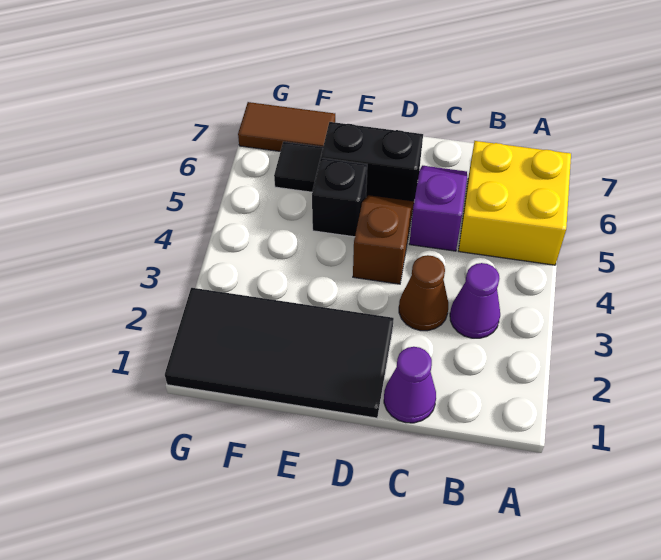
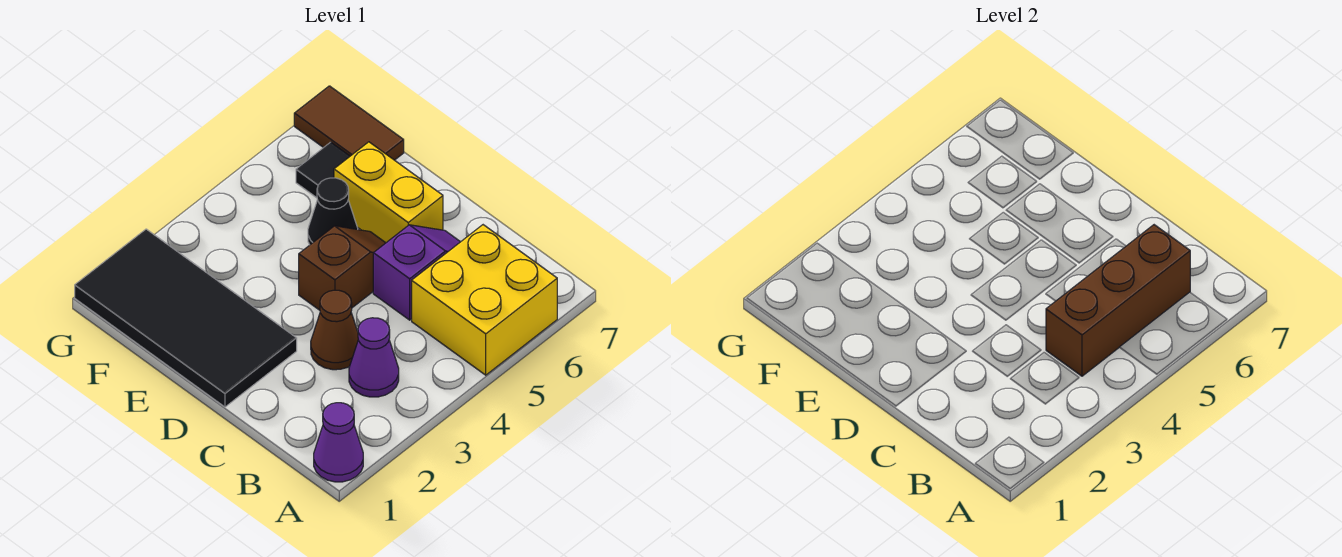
none -> brown 1x3 brick [1046,225,1190,376]
purple 1x1 cone [384,347,436,423] -> purple 1x1 cone moved to [314,403,363,482]
black 1x2 brick [321,122,423,206] -> yellow 1x2 brick [334,142,443,243]
black 1x1 brick [312,158,367,237] -> black 1x1 cone [308,178,358,245]

